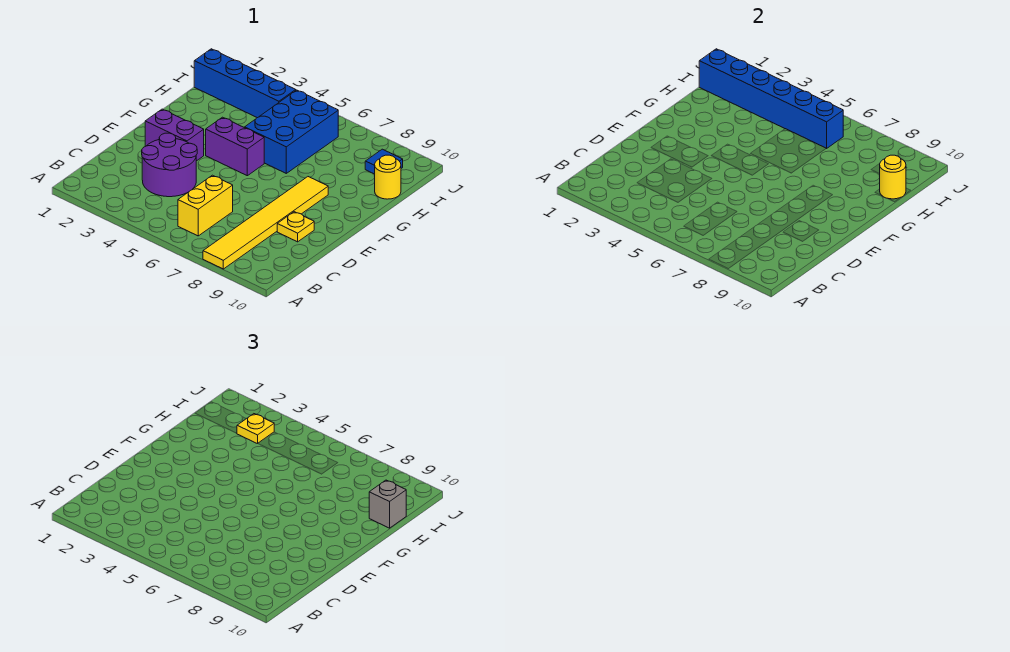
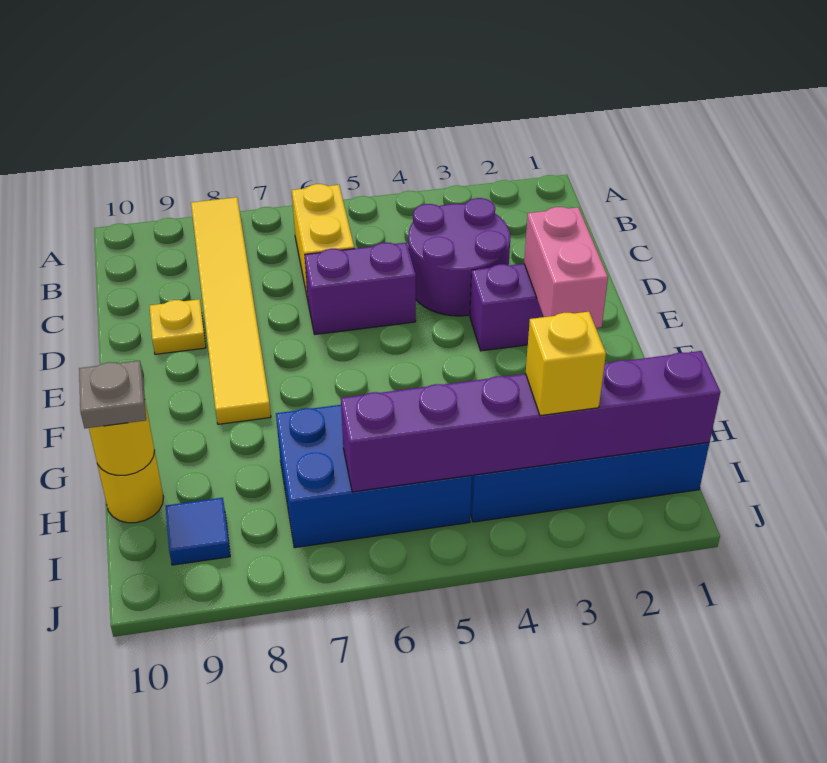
none -> pink 1x2 brick [524,207,608,328]
purple 1x2 brick [206,117,264,176] -> purple 1x2 brick moved to [305,243,416,334]
blue 2x3 brick [245,90,338,173] -> blue 2x3 brick turned to [276,405,472,548]
grey 1x1 brick [369,480,406,528] -> grey 1x1 plate [79,361,146,428]
blue 1x6 brick [699,49,843,149] -> purple 1x6 brick [341,351,720,492]
yellow 1x1 plate [237,414,274,444] -> yellow 1x1 brick [525,312,606,416]

